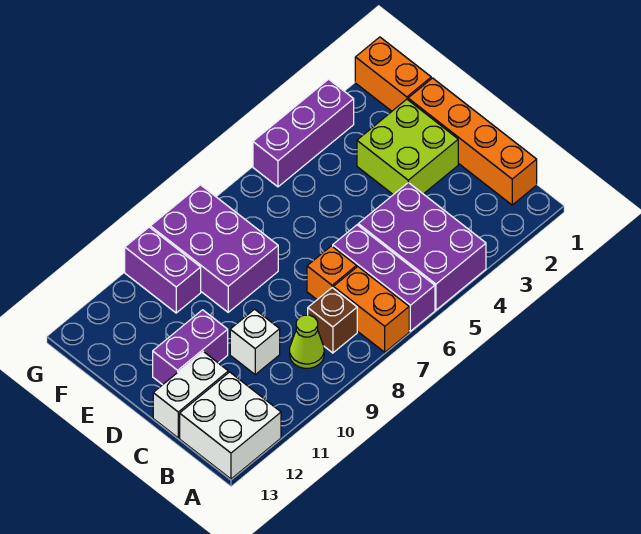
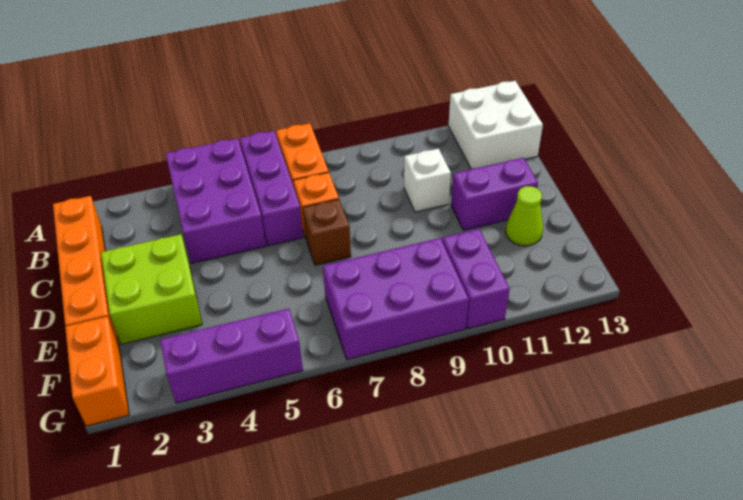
brown 1x1 brick [308,288,357,353] -> brown 1x1 brick moved to [303,199,351,265]
lime 1x1 cone [290,315,324,368] -> lime 1x1 cone moved to [505,186,543,246]
white 1x2 brick [153,352,228,438] -> none
purple 2x3 brick [150,185,278,312] -> purple 2x3 brick turned to [323,238,469,359]

